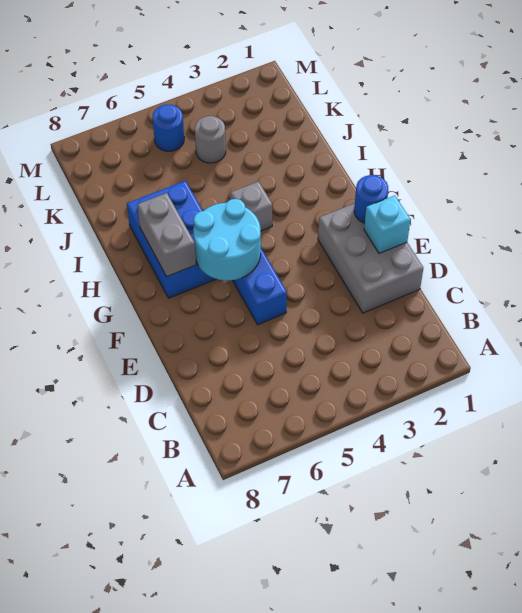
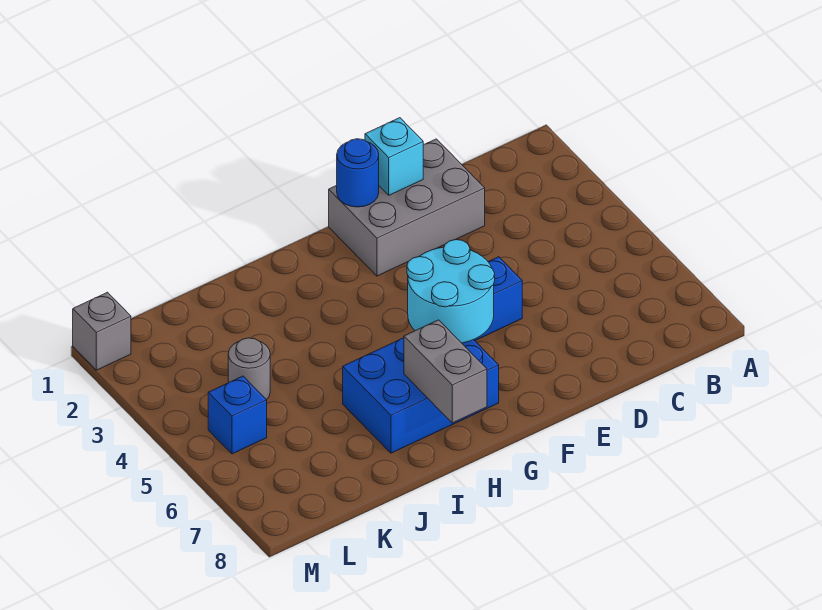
grey 1x2 brick [137,193,196,277] -> grey 1x2 brick turned to [404,320,487,423]
grey 1x1 brick [231,181,272,231] -> grey 1x1 brick moved to [73,292,131,370]
blue 1x1 round brick [153,104,184,151] -> blue 1x1 brick [208,376,267,454]

